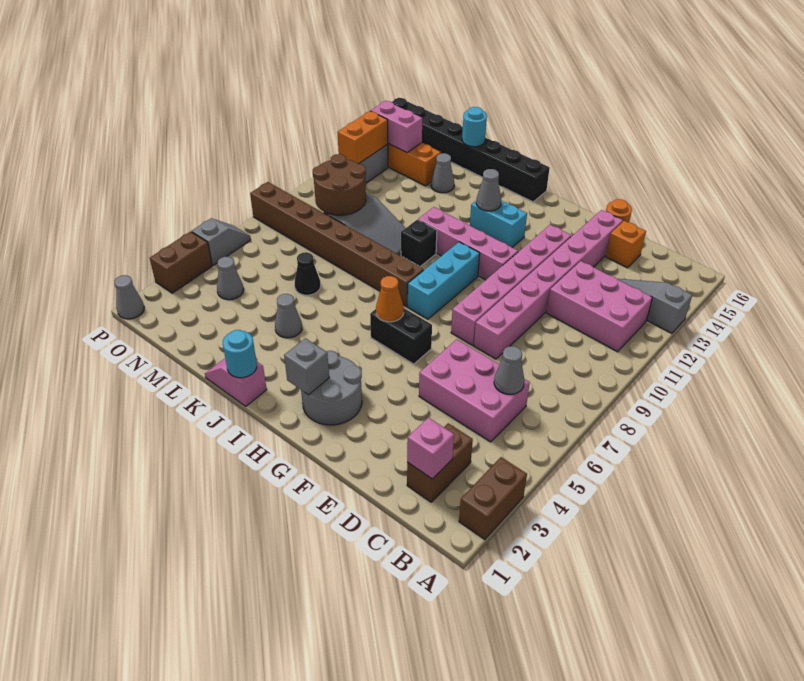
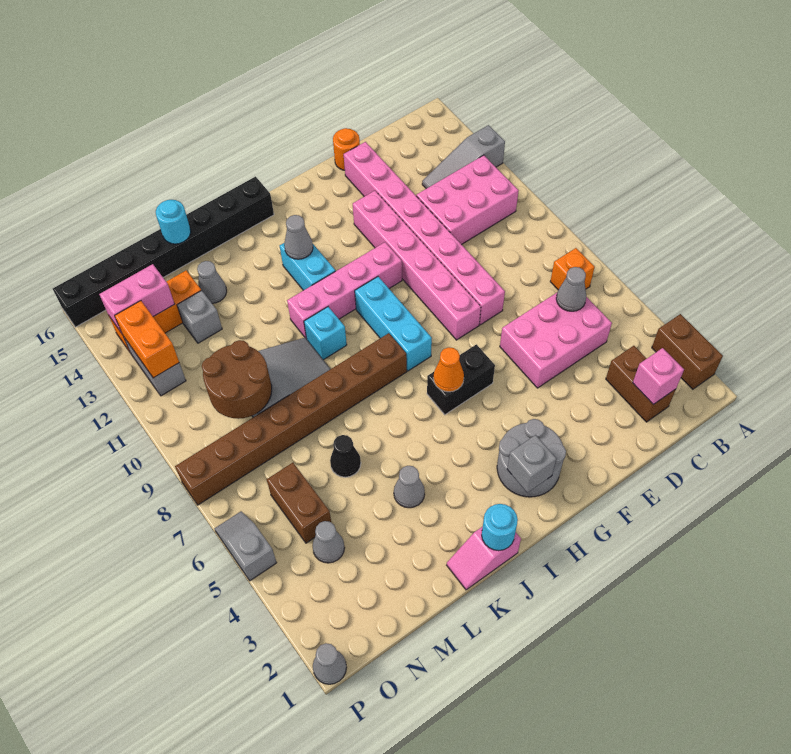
orange 1x1 brick [606,221,646,268] -> orange 1x1 brick moved to [550,248,595,290]
cyan 1x2 brick [470,201,527,247] -> cyan 1x2 brick turned to [280,243,335,290]
black 1x1 brick [401,220,437,266] -> cyan 1x1 brick [304,307,347,360]
none -> grey 1x1 brick [177,290,222,343]
brown 1x2 brick [150,232,212,293] -> brown 1x2 brick moved to [267,463,331,543]

